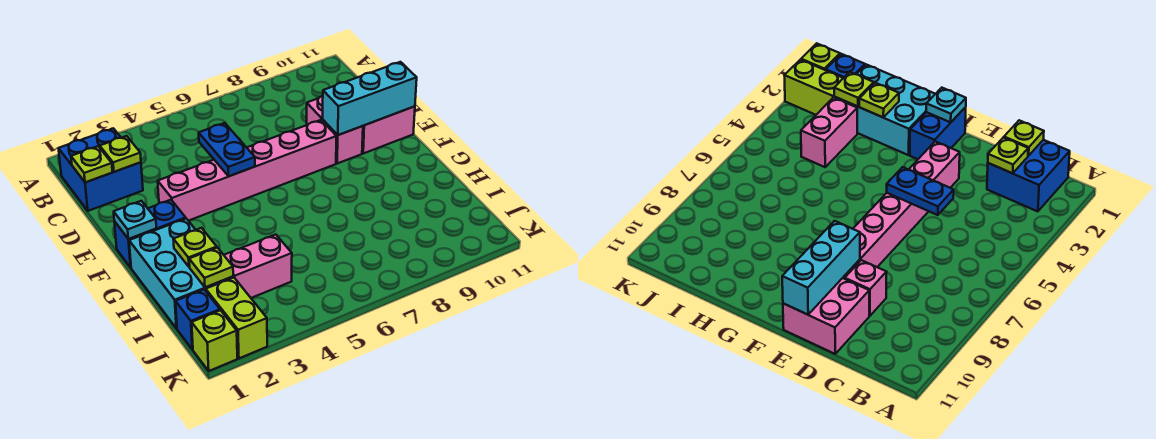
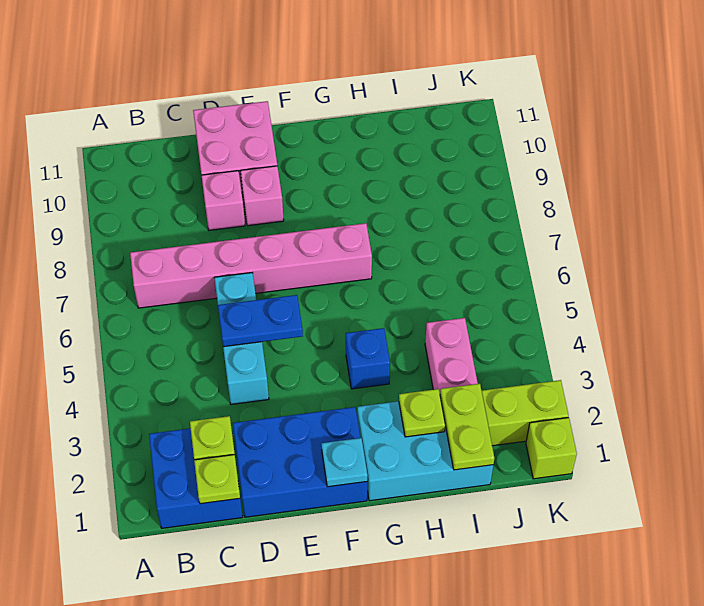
pink 1x6 brick [158,120,337,221] -> pink 1x6 brick turned to [130,223,372,308]
cyan 1x3 brick [323,62,417,135] -> cyan 1x3 brick moved to [215,273,269,405]
blue 1x2 brick [114,200,186,267] -> blue 2x3 brick [233,407,367,517]
lime 1x1 plate [189,248,233,287] -> lime 1x2 plate [440,384,494,470]
blue 1x1 brick [176,290,220,349] -> blue 1x1 brick moved to [346,328,390,389]

